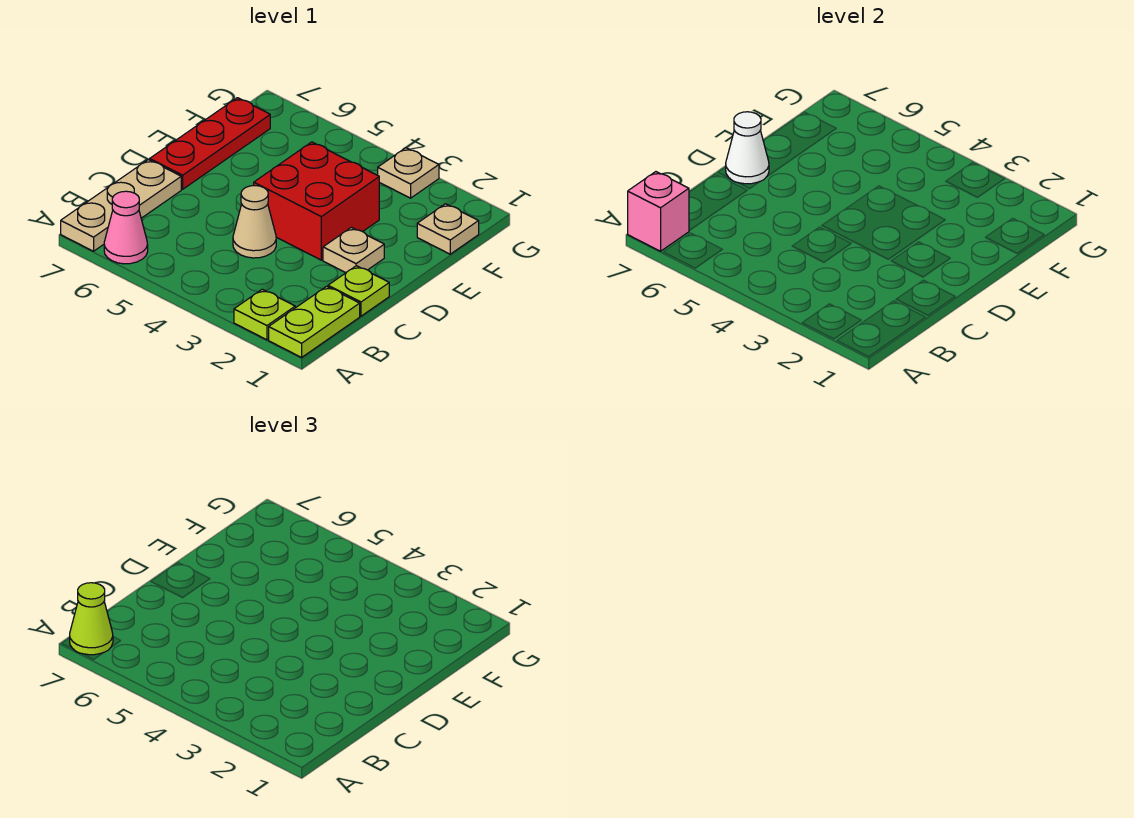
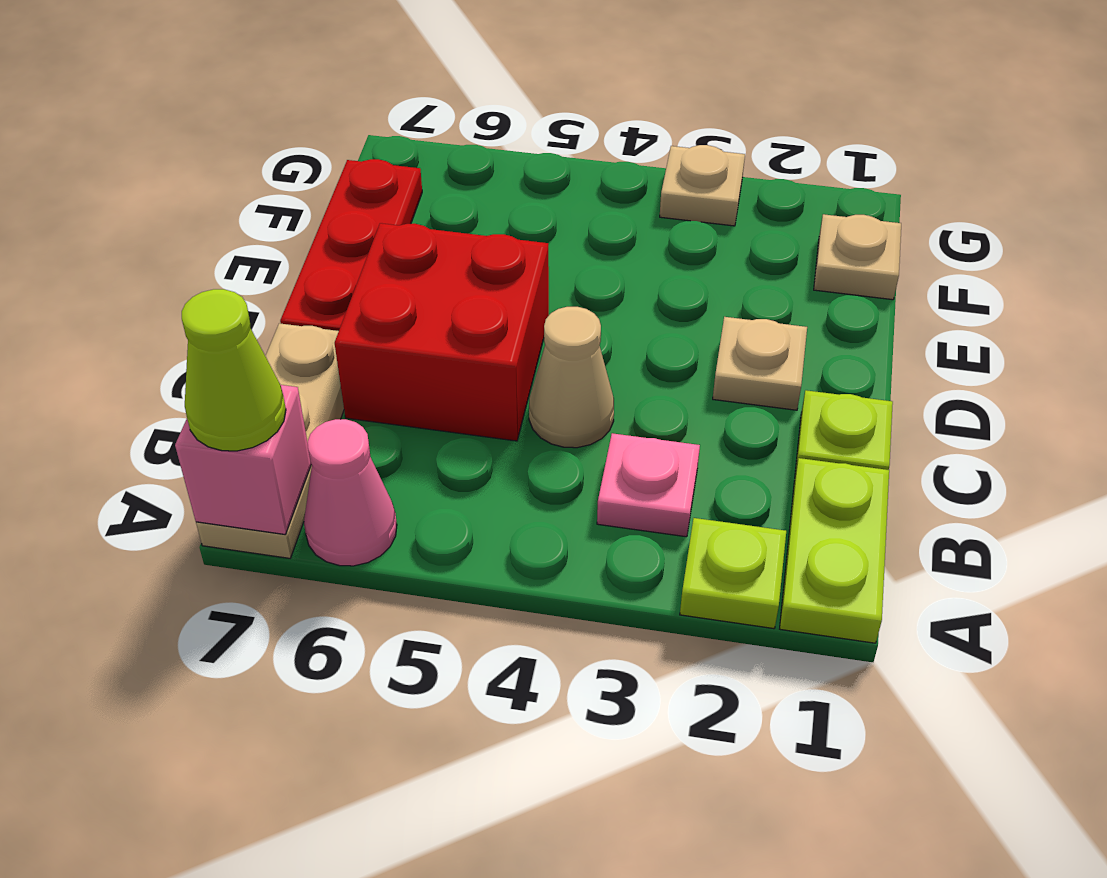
none -> pink 1x1 plate [597,433,700,537]
red 2x2 brick [254,142,379,260] -> red 2x2 brick moved to [335,223,549,441]
white 1x1 cone [726,112,769,184] -> none

